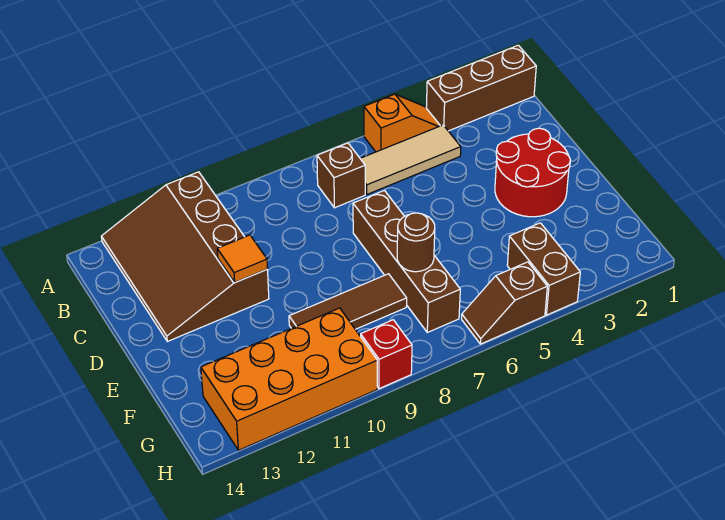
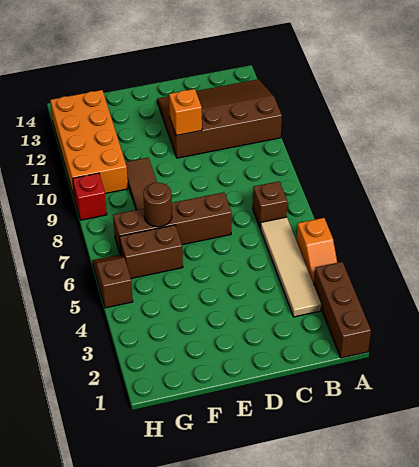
tan 1x3 tile [360,125,461,194] -> tan 1x4 tile [261,217,321,317]
red 2x2 round brick [495,128,570,217] -> none
orange 1x1 tile [217,235,268,282] -> orange 1x1 brick [169,89,202,135]
brown 1x2 brick [507,223,580,315] -> brown 1x2 brick moved to [120,225,183,278]

